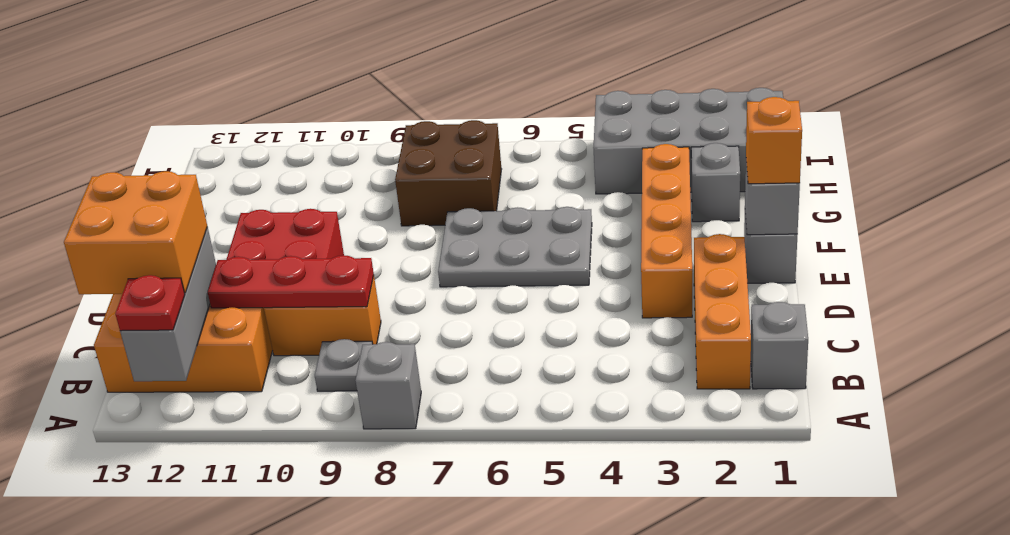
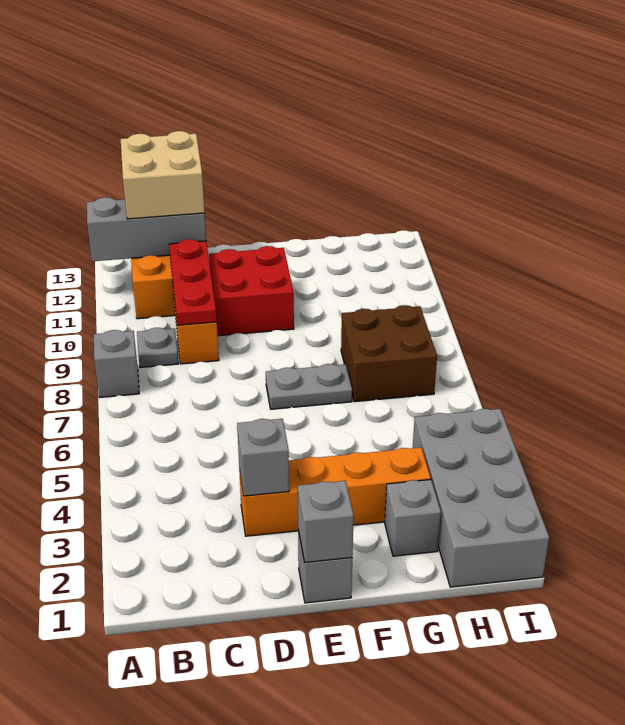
red 1x1 plate [115,275,185,331] -> none
grey 1x1 brick [751,302,808,389] -> grey 1x1 brick moved to [237,419,289,496]
orange 1x3 brick [694,234,751,389] -> none
orange 2x2 brick [64,171,207,294] -> tan 2x2 brick [121,131,205,219]
orange 1x1 brick [746,97,802,184] -> none
grey 2x3 plate [438,207,592,287] -> grey 1x2 plate [266,364,352,409]

